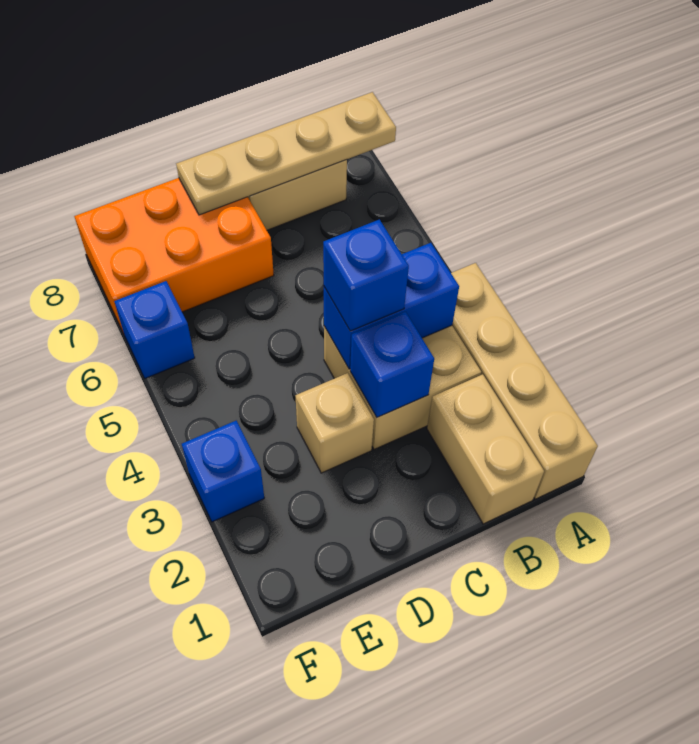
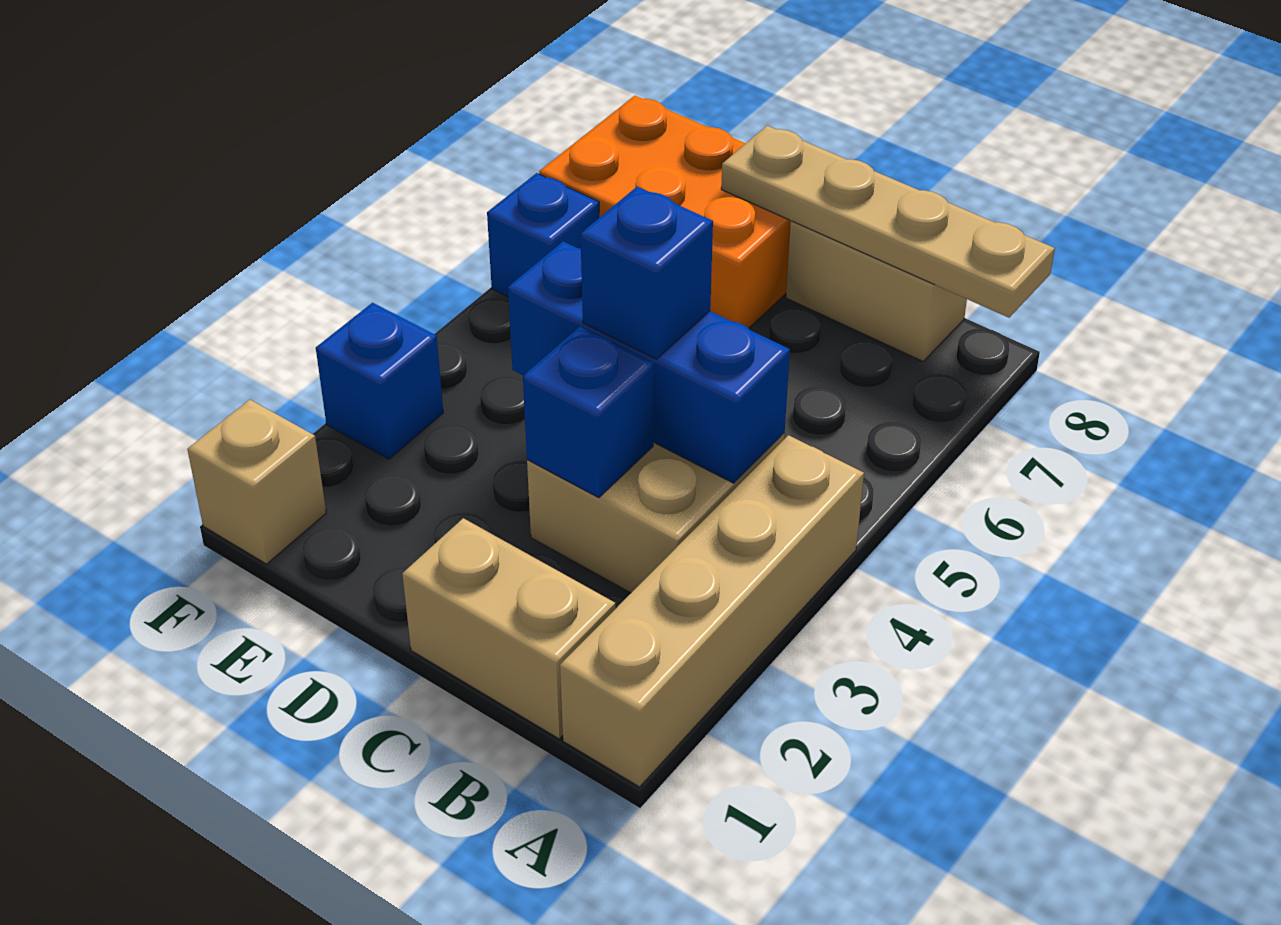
tan 1x2 brick [427,374,544,524] -> tan 1x2 brick turned to [402,518,616,739]
blue 1x2 brick [324,243,459,369] -> blue 1x3 brick [508,241,790,483]
tan 1x1 brick [296,373,374,473] -> tan 1x1 brick moved to [187,400,326,564]

